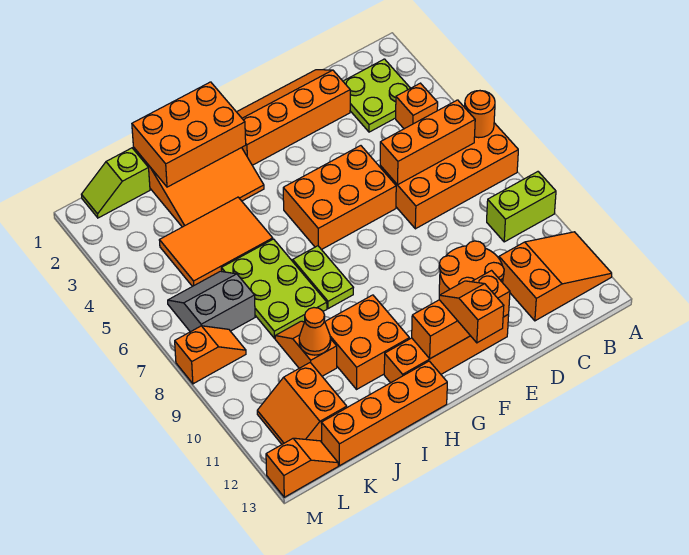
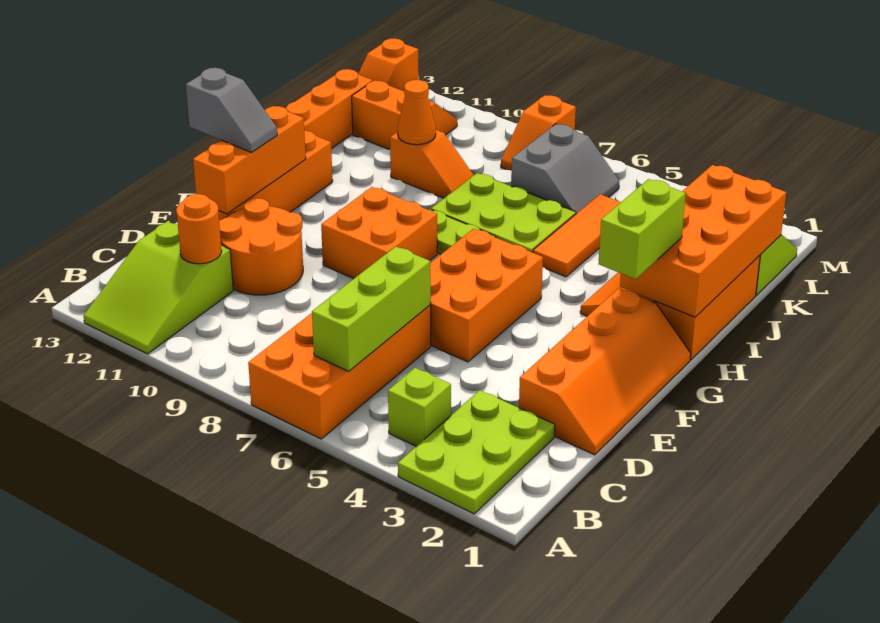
orange 1x1 round brick [465,91,495,138] -> orange 1x1 round brick moved to [176,194,222,264]
lime 1x2 brick [487,172,556,242] -> lime 1x2 brick moved to [599,179,686,279]
orange 2x3 slope [499,232,612,321] -> lime 2x3 slope [84,222,233,354]
lime 2x2 plate [343,59,410,132] -> lime 2x3 plate [398,390,555,514]
orange 1x1 brick [396,83,438,129] -> lime 1x1 brick [388,368,451,446]
orange 1x3 brick [380,100,475,185] -> lime 1x3 brick [312,246,431,371]
orange 1x2 slope [439,281,504,343] -> grey 1x2 slope [186,68,277,153]
orange 2x3 brick [132,82,246,187] -> orange 2x4 brick [620,165,786,317]
orange 2x2 brick [325,295,409,389] -> orange 2x2 brick moved to [321,187,437,279]
orange 2x3 tile [159,197,273,287] -> orange 1x3 tile [533,194,621,277]

